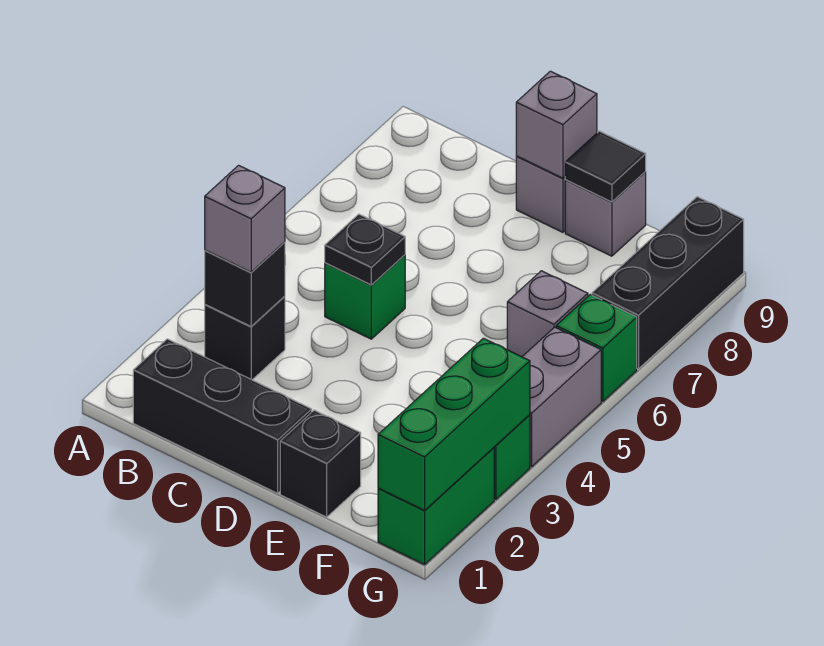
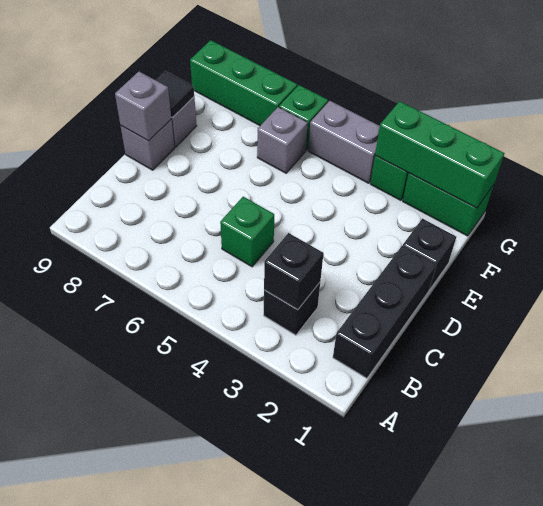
grey 1x1 brick [205,165,285,272] -> none
black 1x1 plate [325,214,405,285] -> none
black 1x3 brick [592,197,744,369] -> green 1x3 brick [190,40,297,126]

